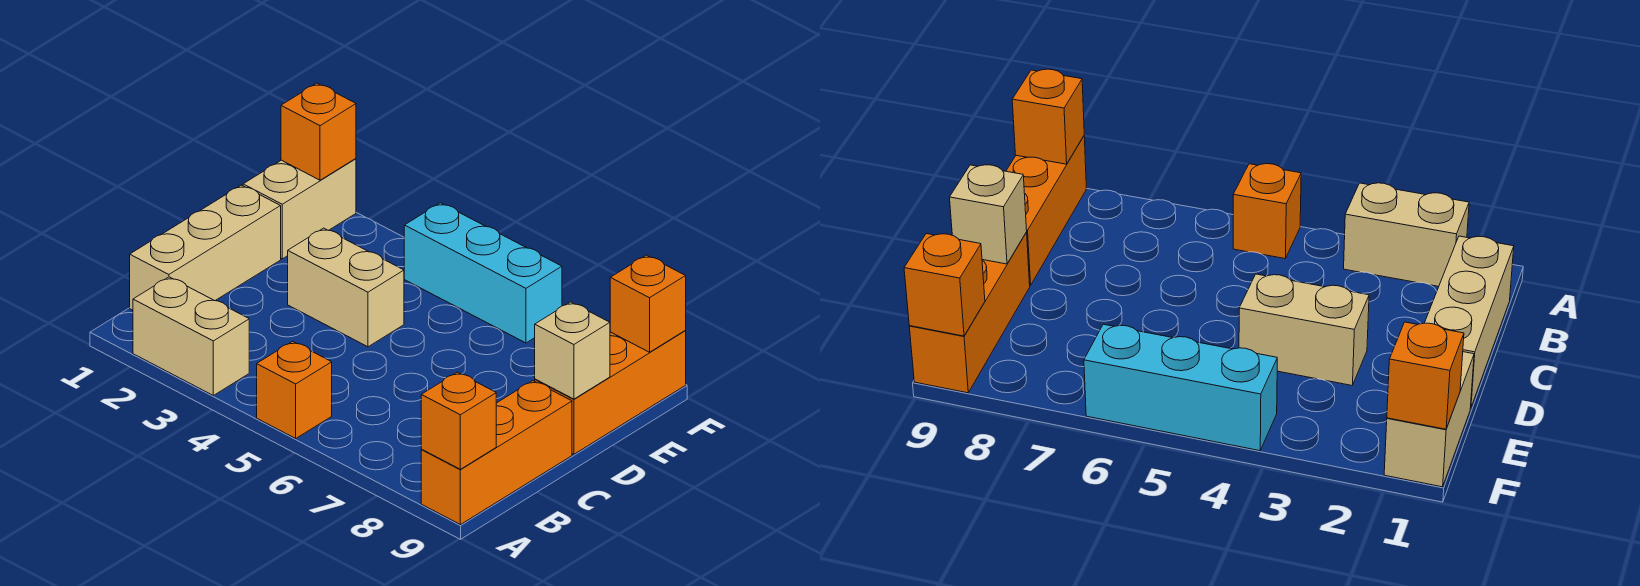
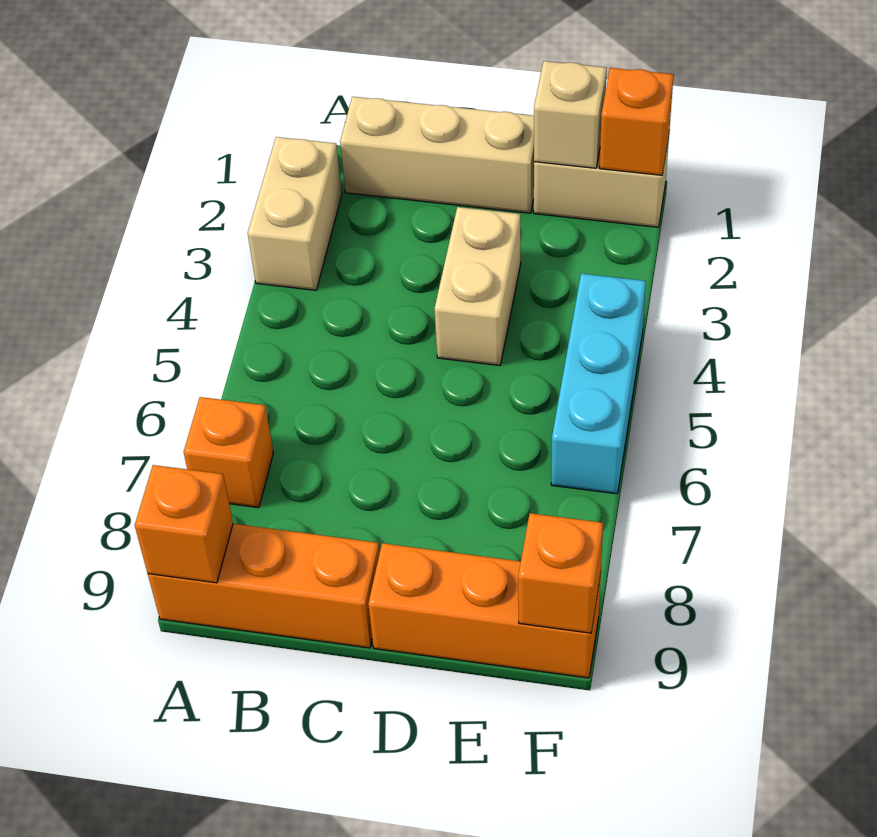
orange 1x1 brick [257,341,332,438] -> orange 1x1 brick moved to [184,397,273,508]
tan 1x1 brick [535,302,610,399] -> tan 1x1 brick moved to [534,61,607,168]

